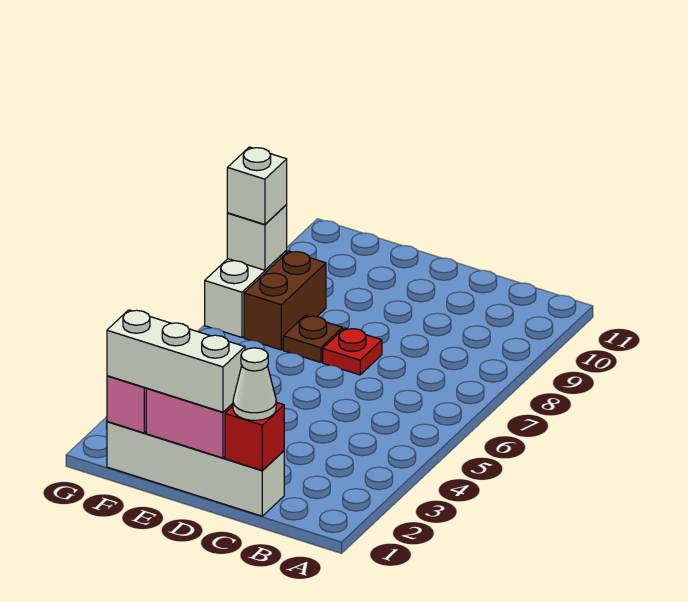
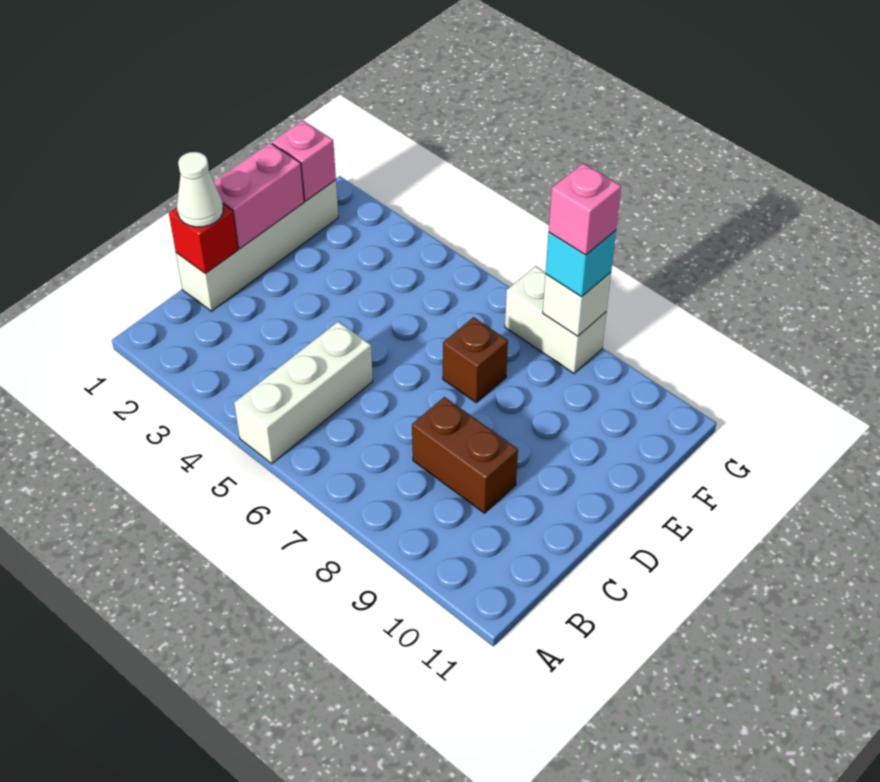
white 1x3 brick [107,310,245,412] -> white 1x3 brick moved to [234,322,373,464]
red 1x1 plate [323,328,382,375] -> none
brown 1x1 plate [283,316,343,362] -> brown 1x1 brick [443,317,508,402]
brown 1x2 brick [244,251,326,350] -> brown 1x2 brick moved to [412,397,518,513]
white 1x1 brick [227,147,287,224] -> cyan 1x1 brick [545,230,616,297]
none -> pink 1x1 brick [549,163,621,255]

